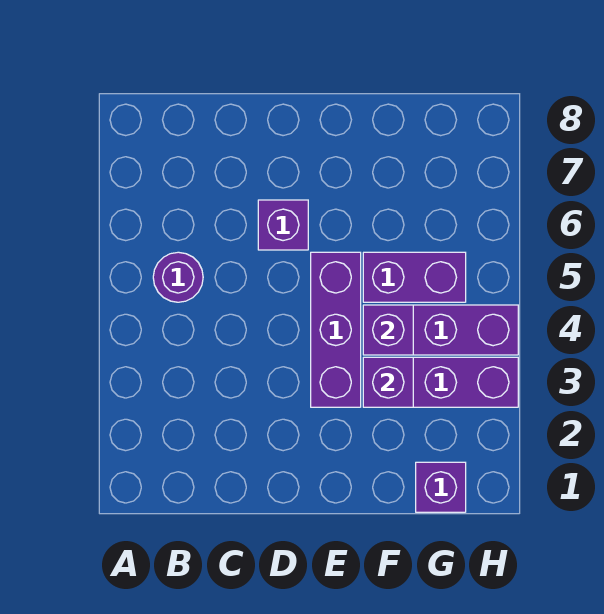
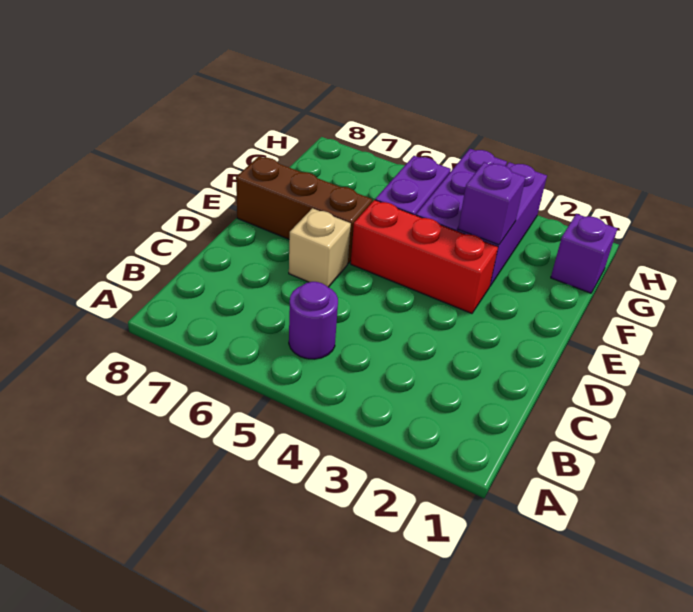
purple 1x1 brick [258,200,308,250] -> tan 1x1 brick [289,208,351,287]
purple 1x3 brick [311,252,361,407] -> red 1x3 brick [351,200,498,313]
none -> brown 1x3 brick [236,156,372,263]
purple 1x1 brick [363,305,413,355] -> none

